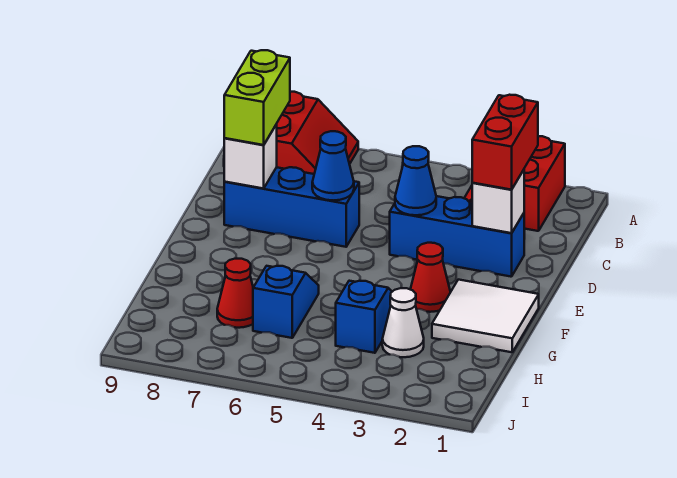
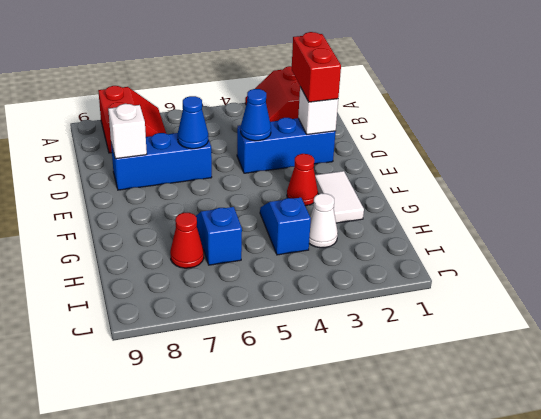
lime 1x2 brick [224,50,290,145] -> none
white 2x2 tile [432,280,539,352] -> white 1x2 tile [315,171,364,223]

